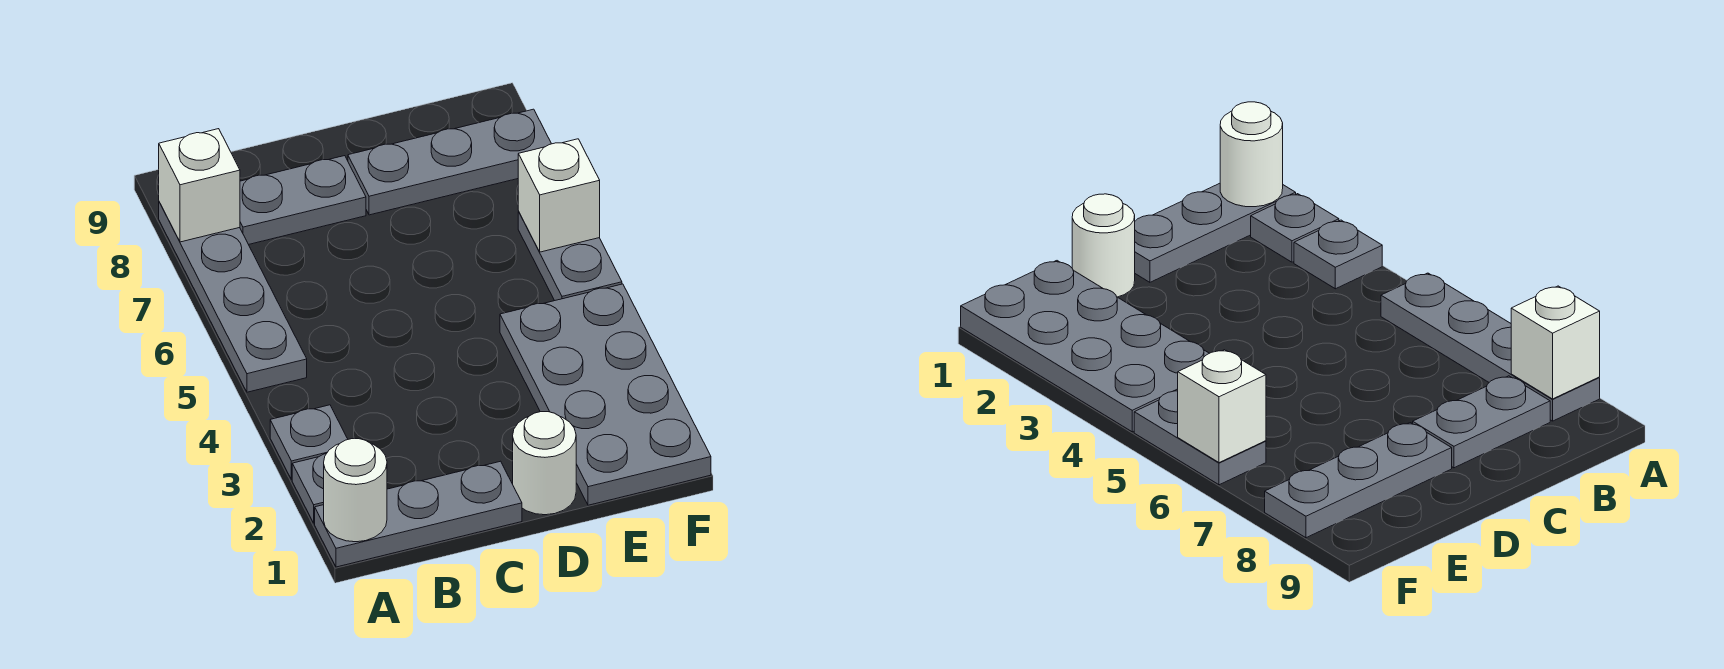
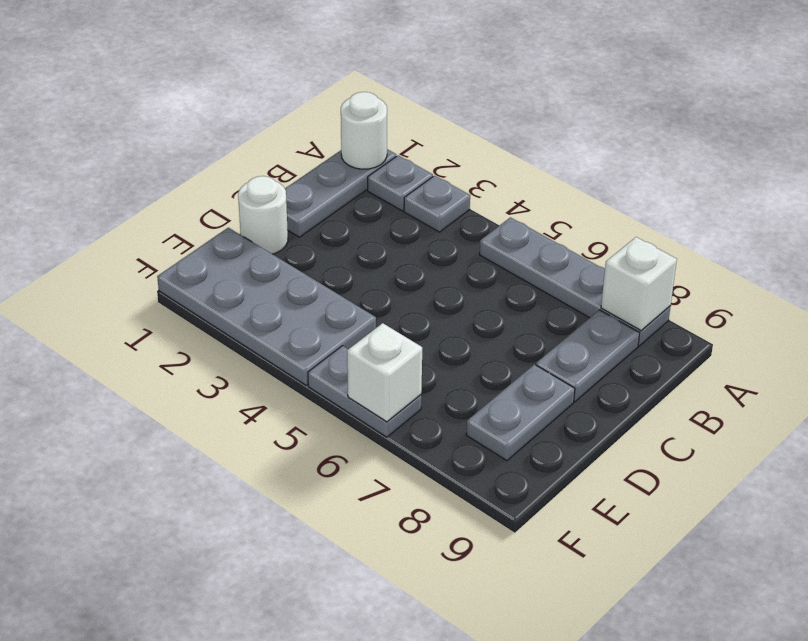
grey 1x3 plate [348,109,551,215] -> grey 1x2 plate [466,364,575,461]

